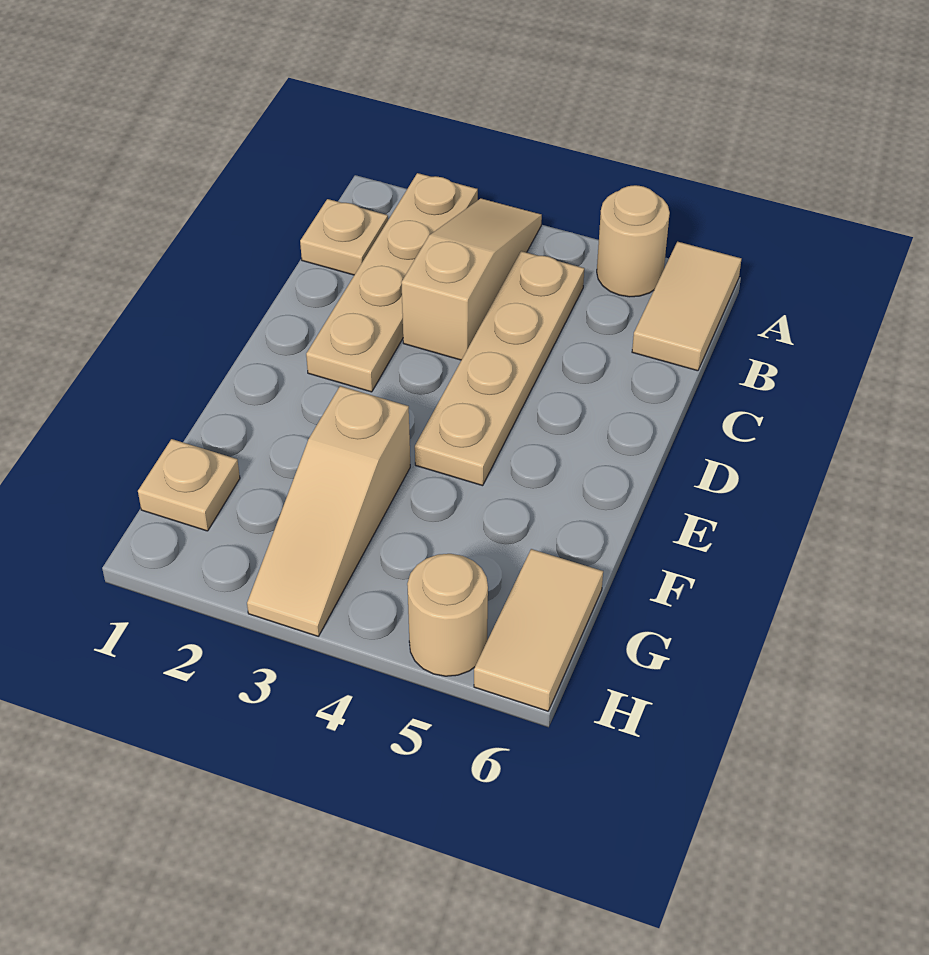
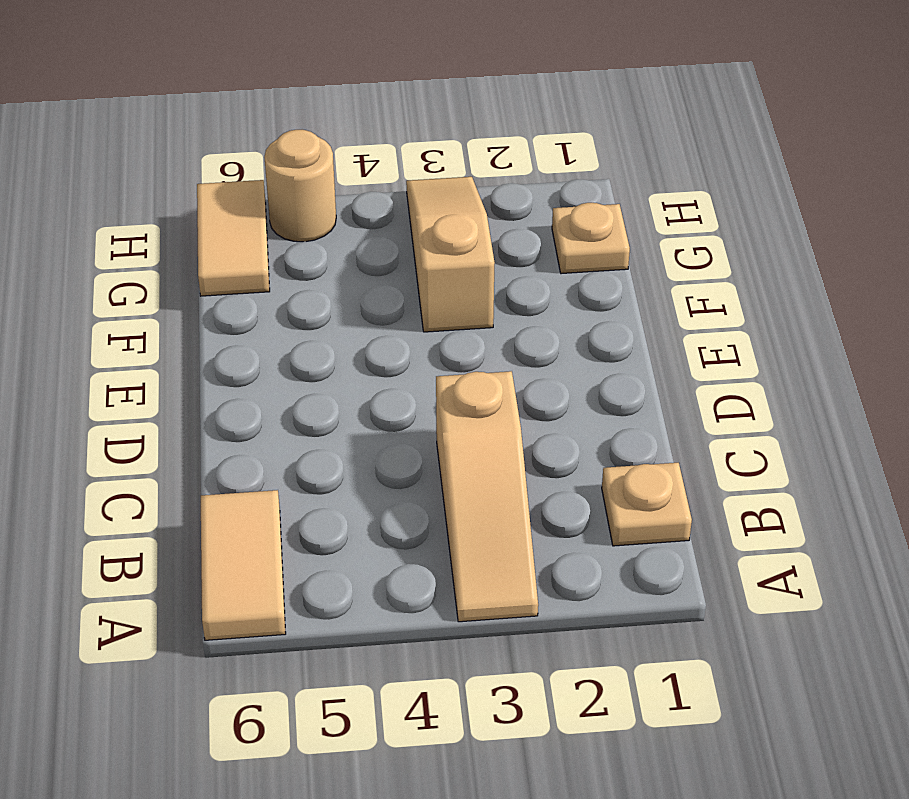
tan 1x4 plate [306,173,478,392] -> none
tan 1x1 round brick [597,185,670,297] -> none
tan 1x4 plate [415,251,584,486] -> none

